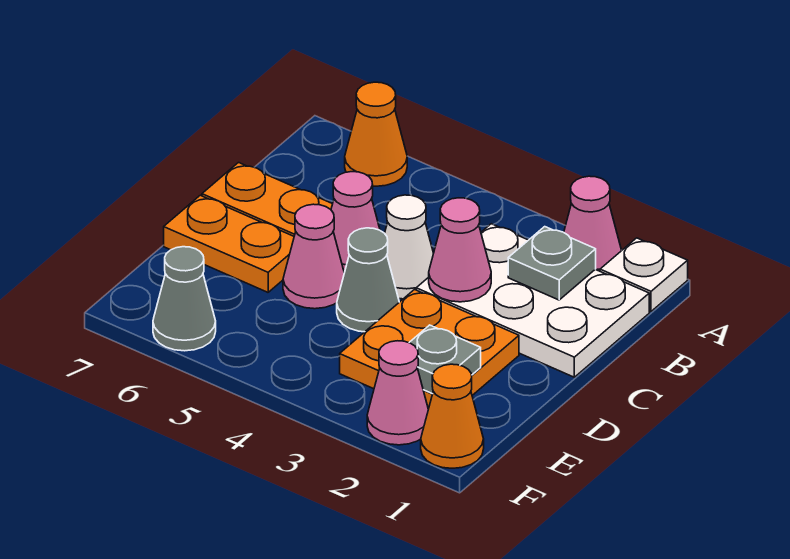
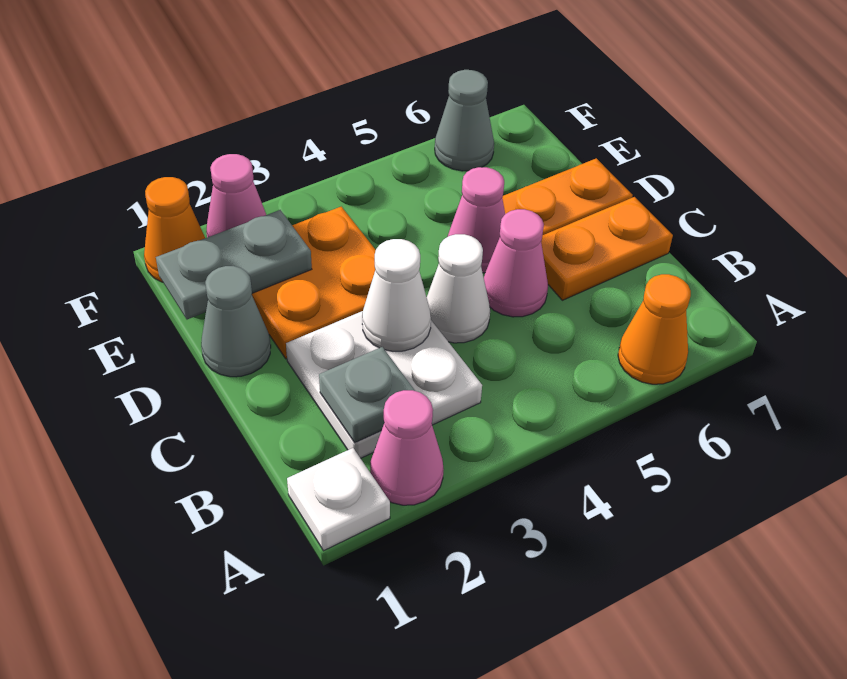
white 2x3 plate [416,224,649,377] -> white 2x2 plate [286,311,482,458]
pink 1x1 cone [429,198,491,302] -> white 1x1 cone [362,239,431,351]
grey 1x1 cone [337,228,399,332] -> grey 1x1 cone moved to [201,266,271,377]
grey 1x1 plate [409,325,481,394] -> grey 1x2 plate [156,210,312,319]

